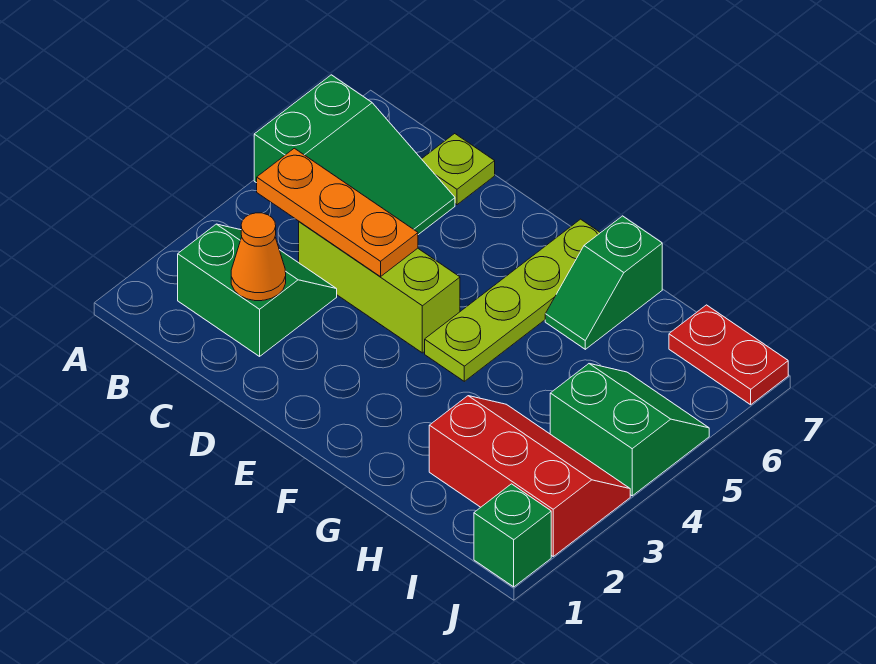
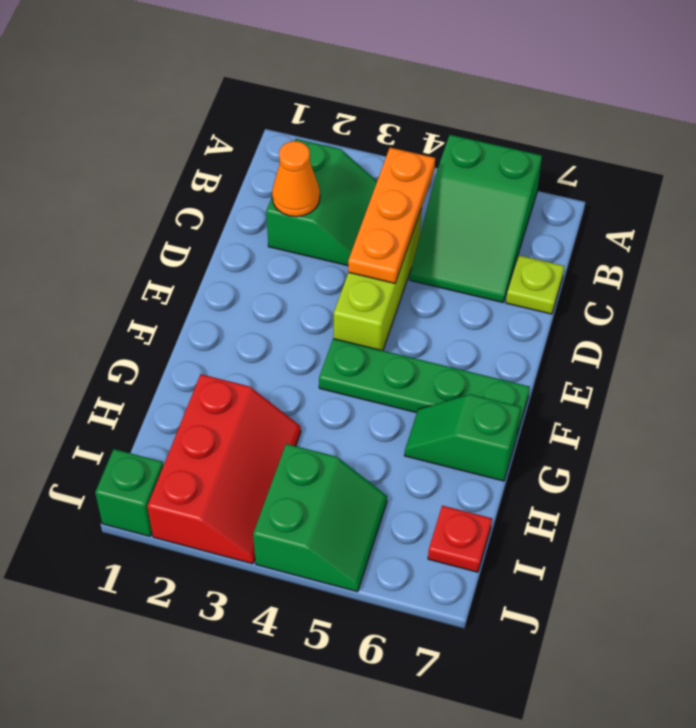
lime 1x4 plate [425,219,600,381] -> green 1x4 plate [319,338,530,435]
red 1x2 plate [669,305,788,405] -> red 1x1 plate [428,506,492,572]

